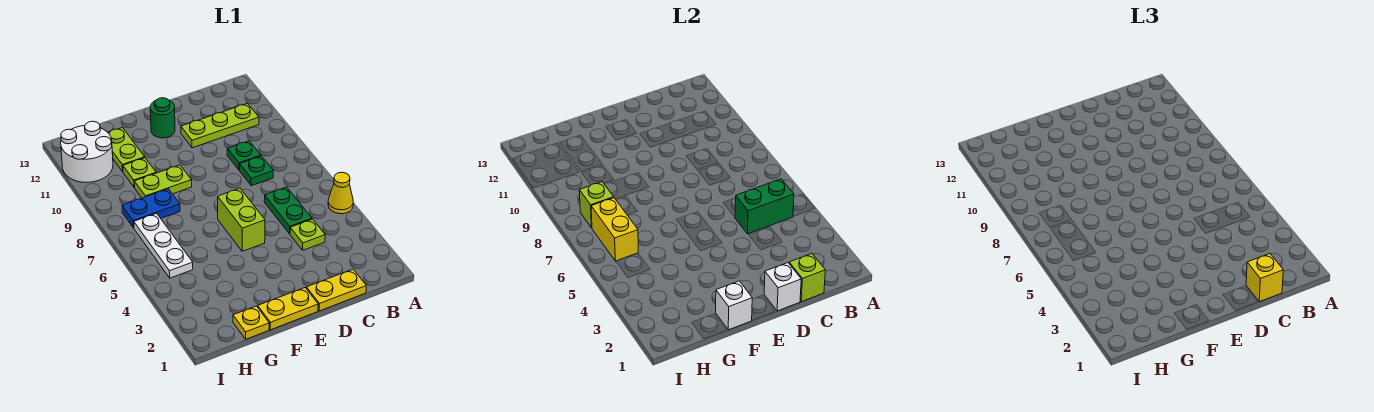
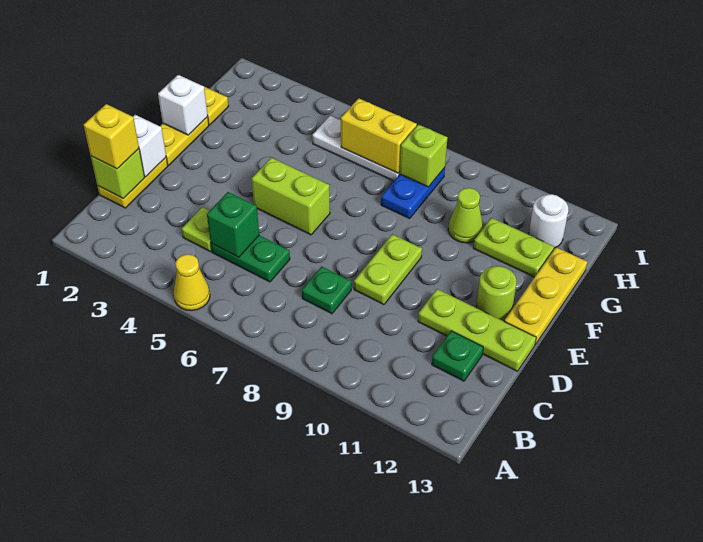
green 1x2 brick [735,179,794,234] -> green 1x1 brick [207,192,259,257]
lime 1x3 plate [181,103,259,148] -> lime 1x3 plate turned to [418,289,536,371]
green 1x1 plate [227,141,261,170] -> green 1x1 plate moved to [432,331,483,381]
green 1x1 round brick [150,98,175,138] -> lime 1x1 round brick [476,266,516,321]
none -> yellow 1x3 plate [504,247,587,345]
lime 1x2 plate [134,165,192,198] -> lime 1x2 plate moved to [354,234,422,305]
lime 1x1 plate [123,158,156,188] -> lime 1x1 cone [448,188,483,243]
white 2x2 round brick [61,121,113,182] -> white 1x1 round brick [529,194,568,248]

